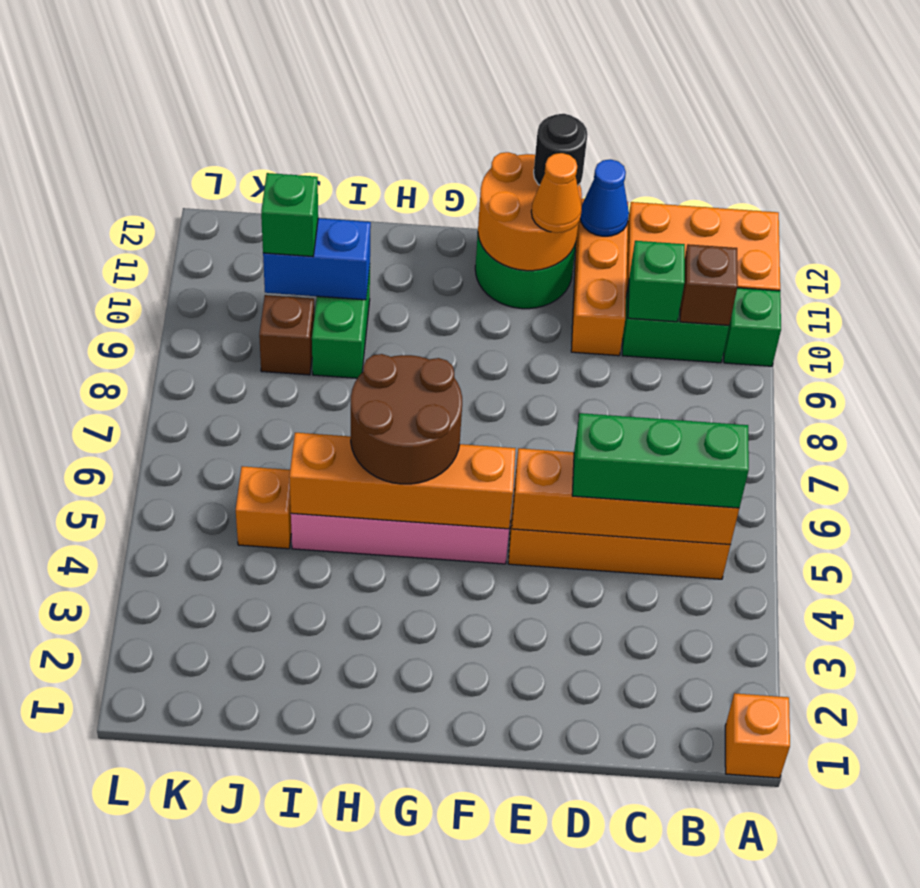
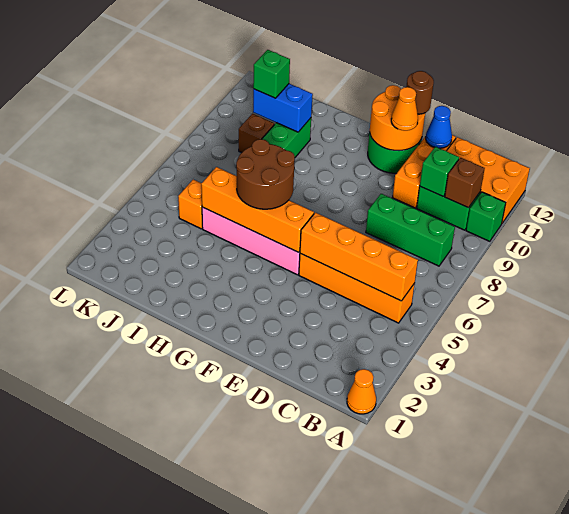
orange 1x1 brick [725,693,790,778] -> orange 1x1 cone [347,369,376,414]
green 1x3 brick [572,413,749,508] -> green 1x3 brick moved to [366,194,455,266]
black 1x1 round brick [534,114,588,186] -> brown 1x1 round brick [406,71,434,114]

